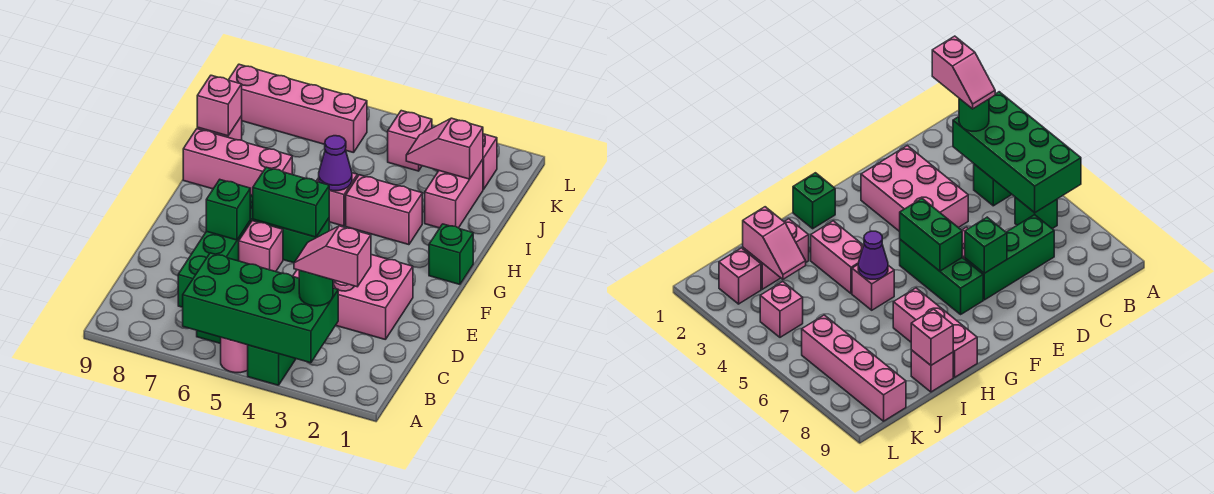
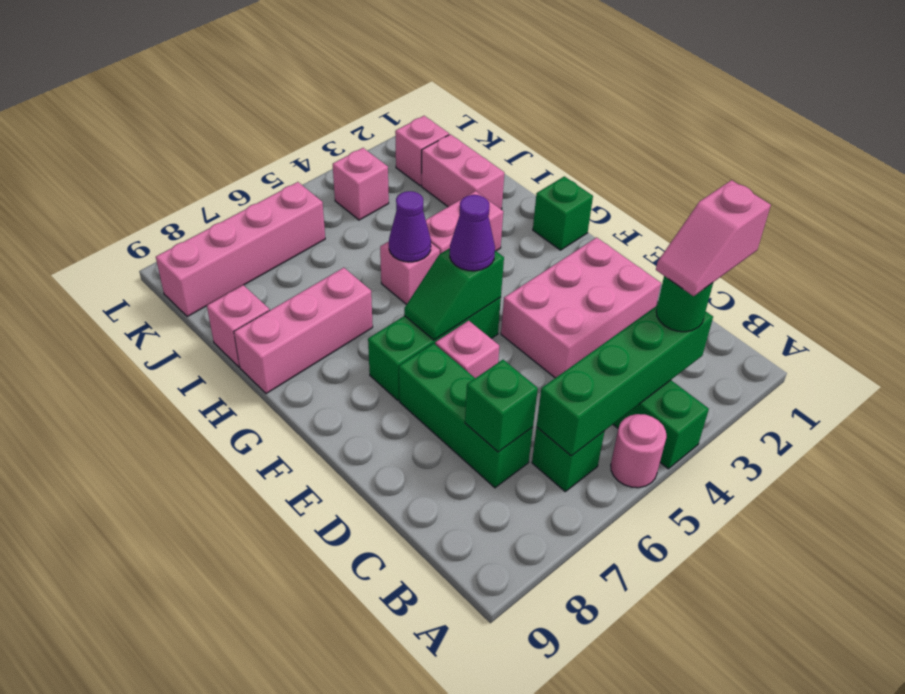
green 2x4 brick [183,253,338,363] -> green 1x4 brick [537,306,713,456]
green 1x1 brick [206,180,250,240] -> green 1x1 brick moved to [465,360,538,452]
green 1x2 brick [253,167,329,237] -> green 1x2 slope [404,248,504,340]
none -> purple 1x1 cone [450,195,495,271]
pink 1x1 brick [197,75,242,136] -> none
pink 1x2 slope [406,118,483,179] -> none

